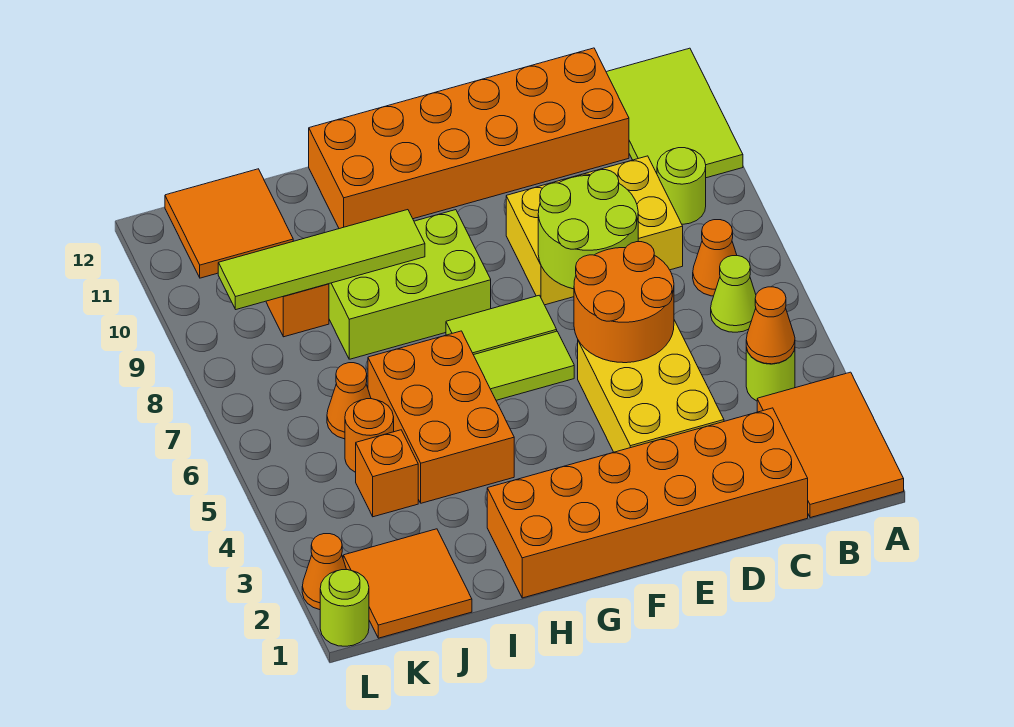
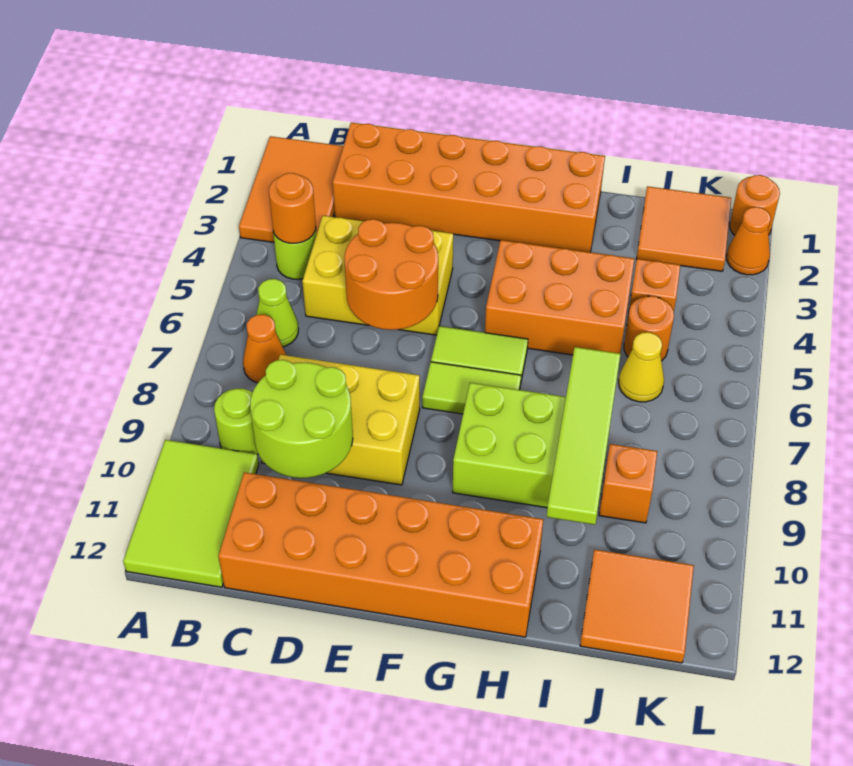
orange 1x1 cone [746,287,795,364] -> orange 1x1 round brick [269,173,316,243]
yellow 2x3 brick [578,320,724,452] -> yellow 2x3 brick turned to [302,216,453,335]
lime 2x2 round brick [538,170,638,289] -> lime 2x2 round brick moved to [250,360,353,478]
orange 2x3 brick [368,331,514,503] -> orange 2x3 brick turned to [485,240,634,355]
lime 1x4 tile [218,210,425,309] -> lime 1x4 tile turned to [546,347,620,525]
orange 1x1 cone [327,363,371,439] -> yellow 1x1 cone [619,332,664,402]
lime 1x1 round brick [320,570,369,646] -> orange 1x1 round brick [730,175,780,235]

